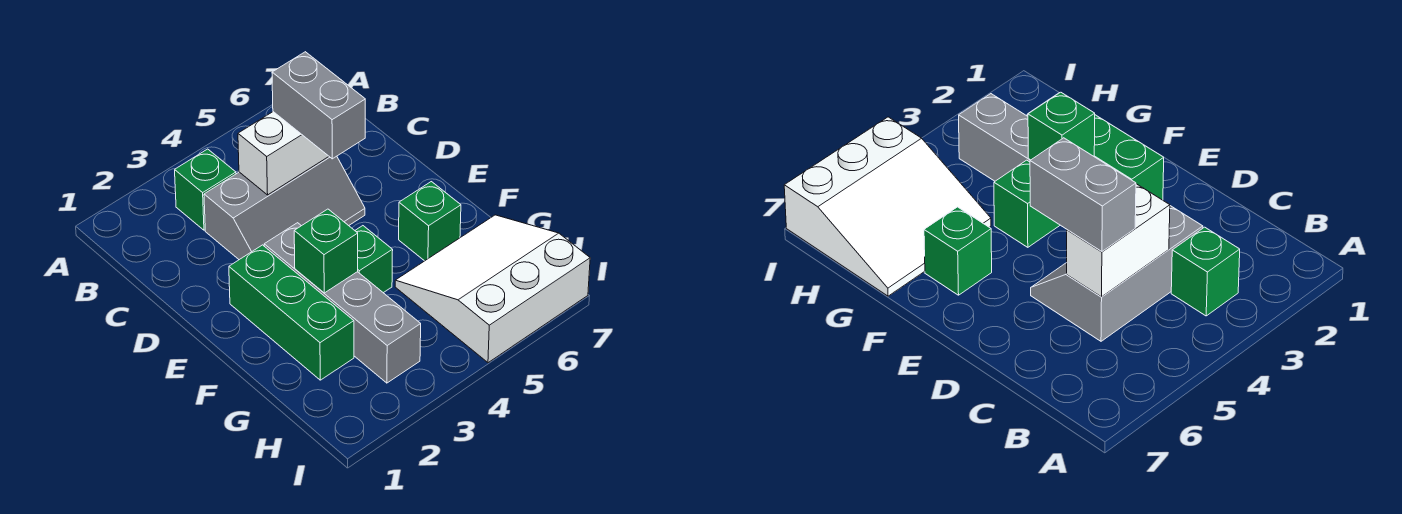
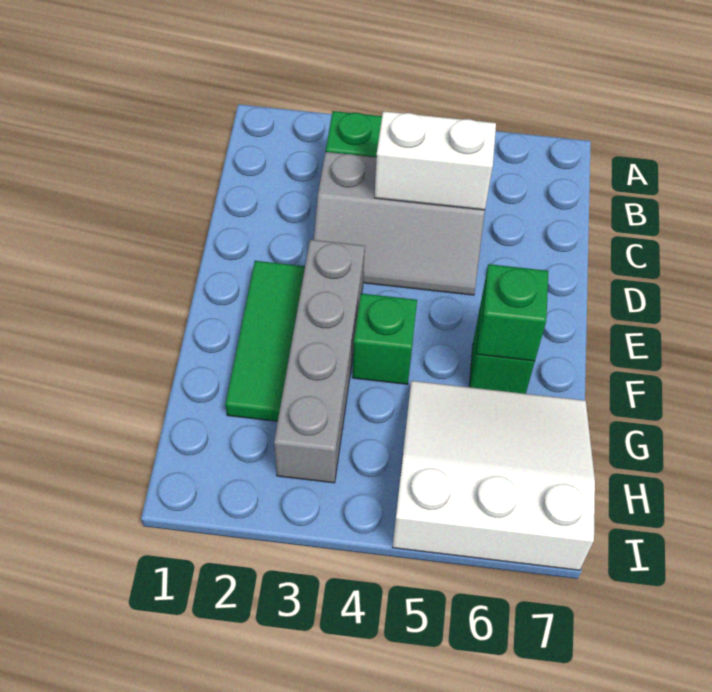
grey 1x2 brick [272,52,365,159] -> none
green 1x3 brick [229,245,354,380] -> green 1x3 tile [225,261,305,421]
green 1x1 brick [294,209,358,293] -> green 1x1 brick moved to [476,264,548,361]

